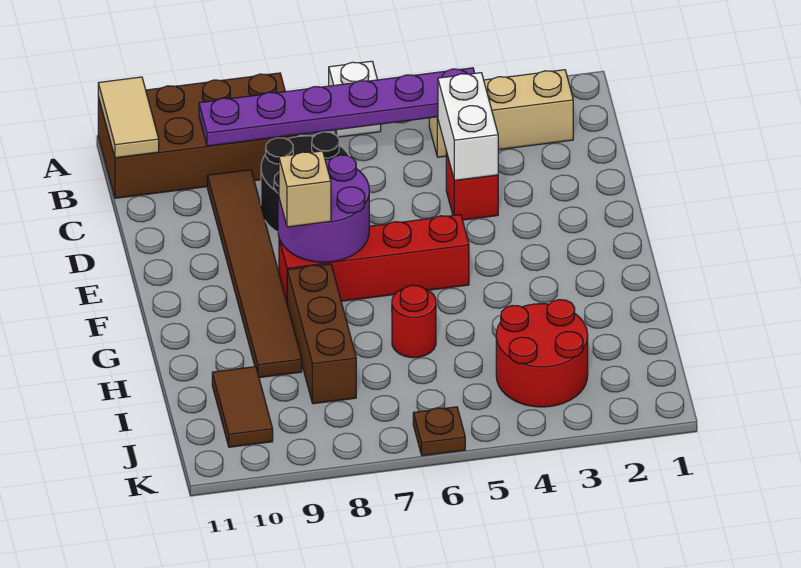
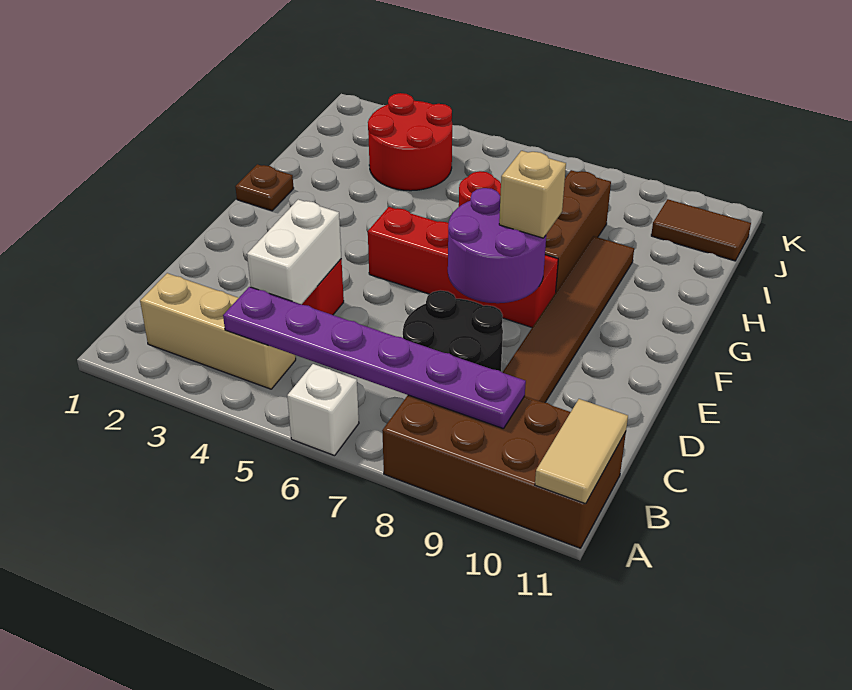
brown 1x2 tile [212,367,273,447] -> brown 1x2 tile turned to [651,199,751,261]
brown 1x1 plate [413,407,465,456] -> brown 1x1 plate moved to [235,164,294,211]

